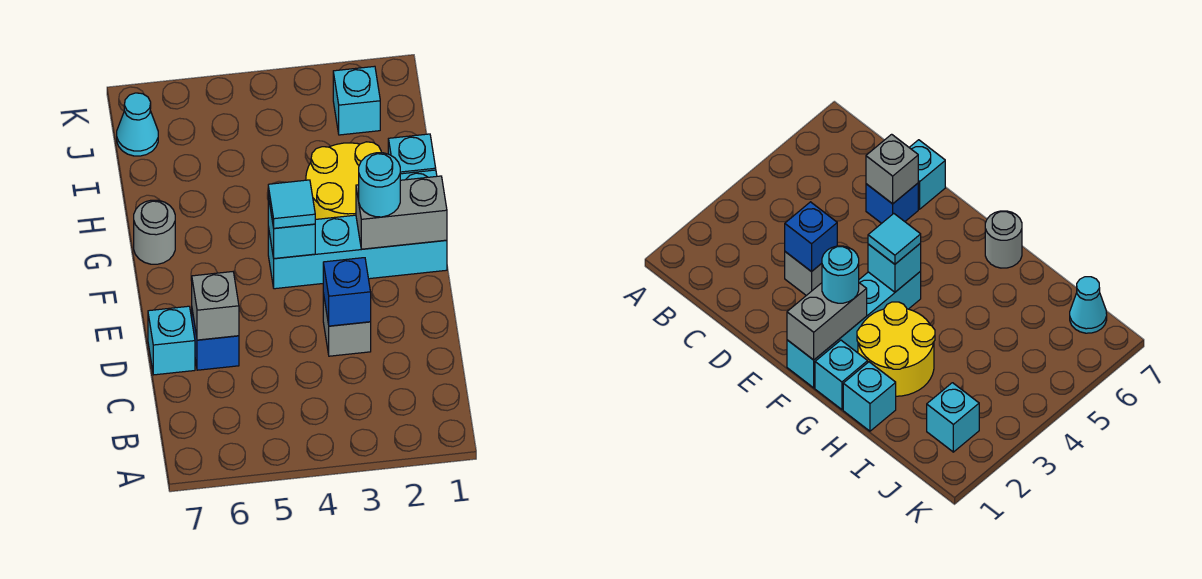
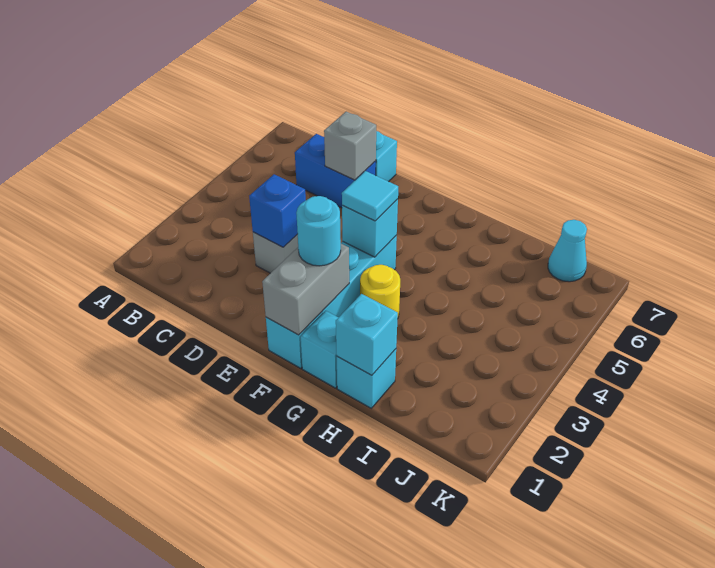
blue 1x1 brick [192,311,239,370] -> blue 1x2 brick [295,134,376,208]
yellow 2x2 round brick [306,142,381,220] -> yellow 1x1 round brick [360,265,400,317]
grey 1x1 round brick [134,200,175,264] -> none
cyan 1x1 brick [333,66,380,135] -> cyan 1x1 brick moved to [336,294,398,375]

